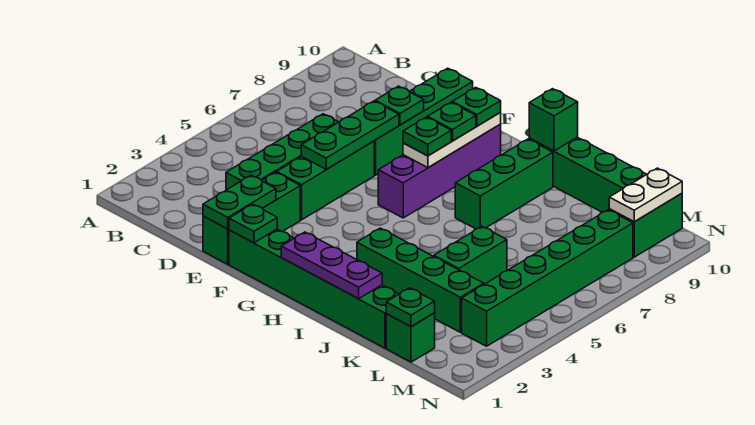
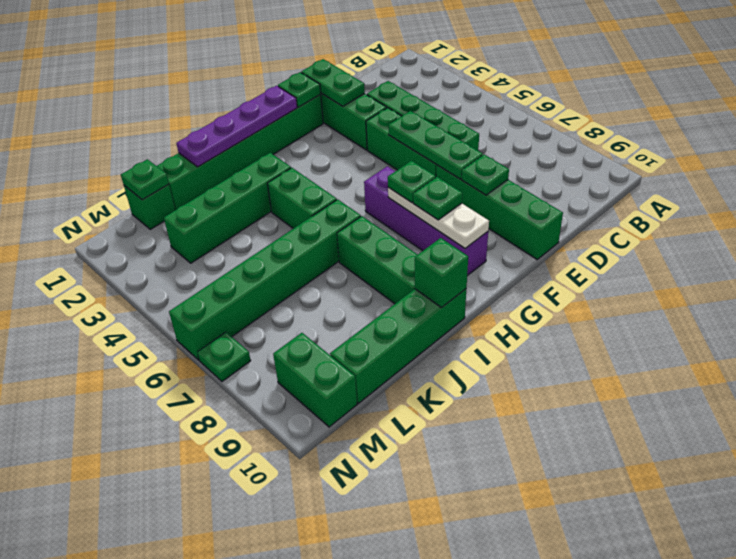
green 1x1 plate [452,87,501,126] -> green 1x1 plate moved to [197,332,251,381]
purple 1x3 plate [281,232,382,299] -> purple 1x4 plate [176,86,297,167]
green 1x2 brick [434,227,507,284] -> green 1x2 brick moved to [267,168,337,229]
green 1x6 brick [462,210,633,346] -> green 1x6 brick turned to [169,199,361,360]
white 1x2 plate [609,168,682,222] -> none

